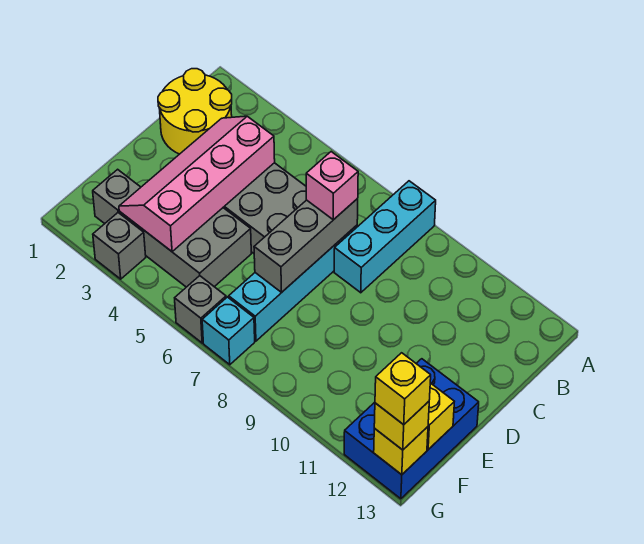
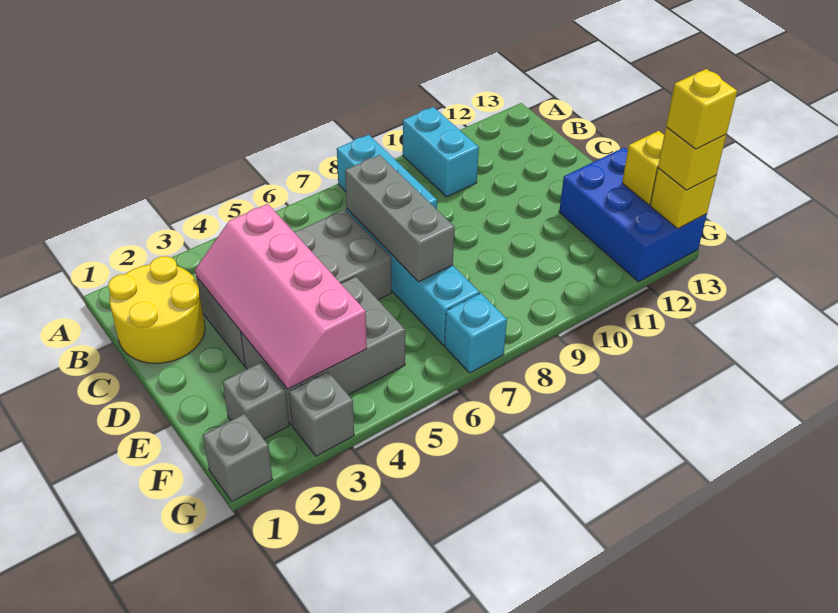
none -> cyan 1x2 brick [403,107,479,197]
pink 1x1 brick [306,152,358,220] -> none
grey 1x1 brick [175,276,226,343] -> grey 1x1 brick moved to [203,414,273,502]

